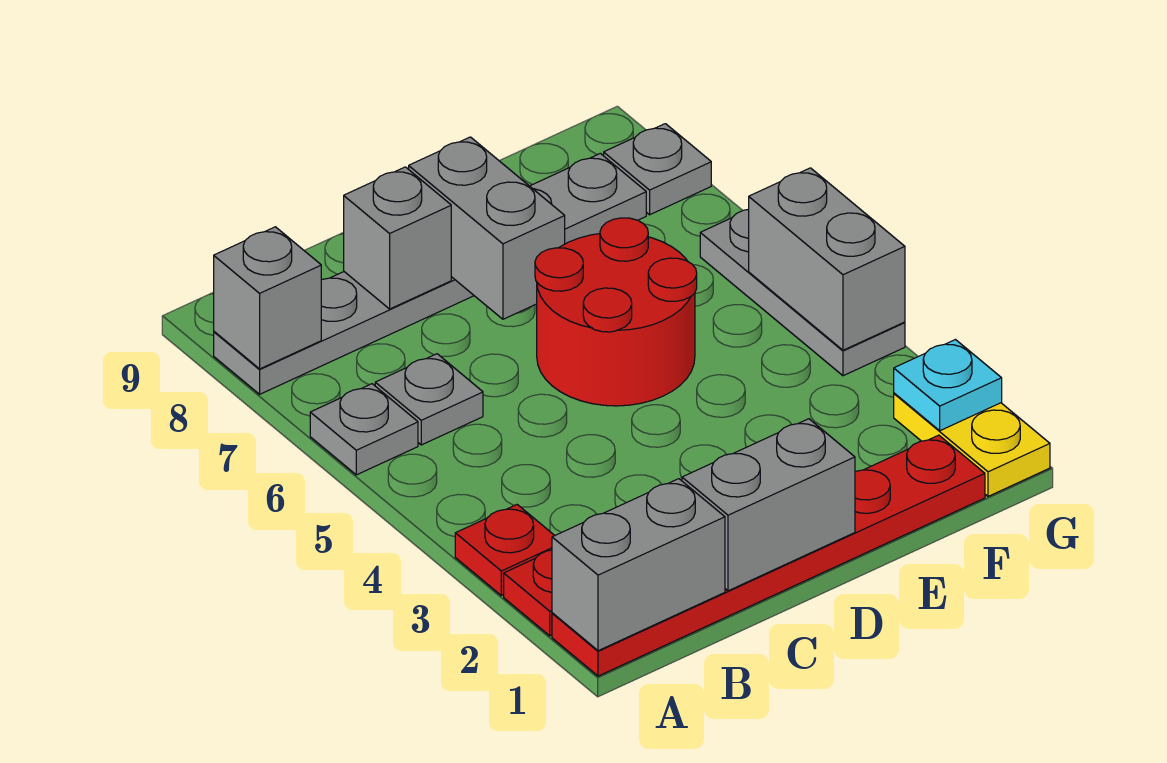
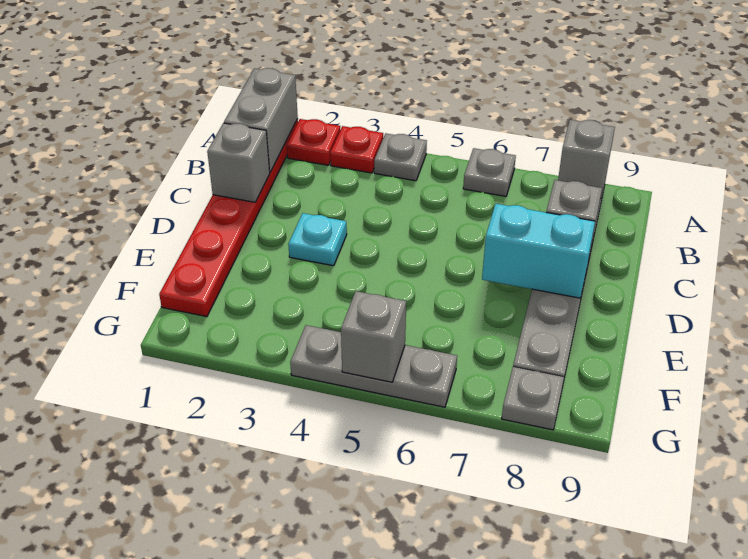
grey 1x1 plate [375,354,483,445] -> grey 1x1 plate moved to [374,133,427,181]
grey 1x2 brick [682,419,855,591] -> grey 1x1 brick [207,123,270,202]
red 2x2 round brick [535,218,697,406] -> none
grey 1x2 brick [409,137,565,319] -> cyan 1x2 brick [482,204,595,298]
yellow 1x2 plate [894,393,1050,496] -> none
cyan 1x1 plate [894,340,1002,431] -> cyan 1x1 plate moved to [288,213,347,266]
grey 1x2 brick [749,168,905,350] -> grey 1x1 brick [341,291,406,382]

